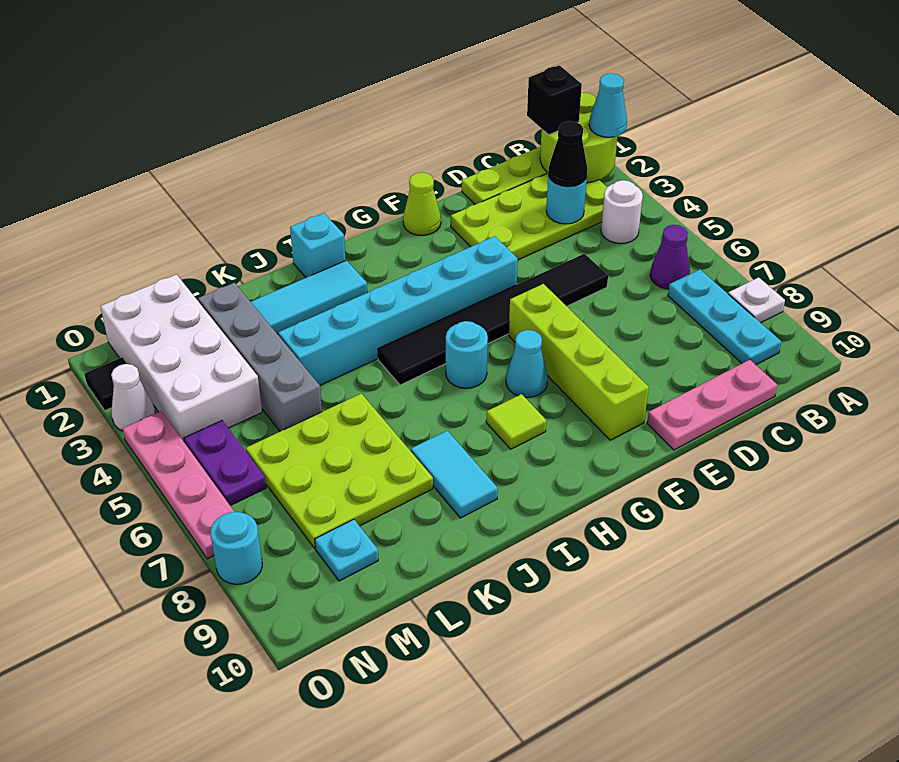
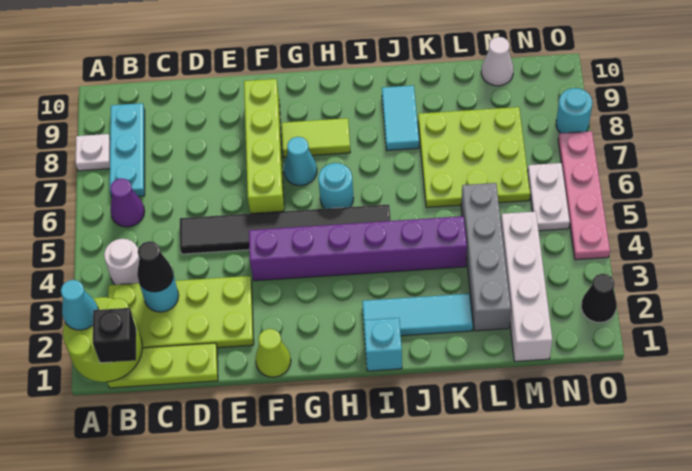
pink 1x3 plate [647,360,777,450] -> none
cyan 1x6 brick [278,236,518,385] -> purple 1x6 brick [249,216,467,281]
lime 1x1 tile [486,394,546,449] -> lime 1x2 tile [281,118,350,157]
white 2x4 brick [100,274,262,441] -> white 1x4 brick [501,211,552,361]
cyan 1x1 plate [315,519,378,581] -> none
purple 1x2 plate [184,421,266,506] -> white 1x2 plate [528,163,570,231]
black 1x1 tile [84,357,127,411] -> black 1x1 cone [581,274,617,323]
white 1x1 cone [111,364,155,431] -> white 1x1 cone moved to [481,37,514,86]

